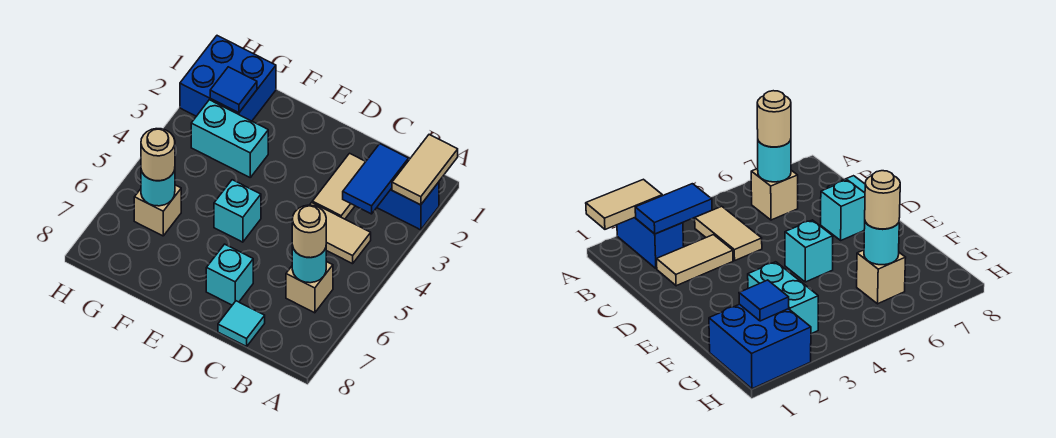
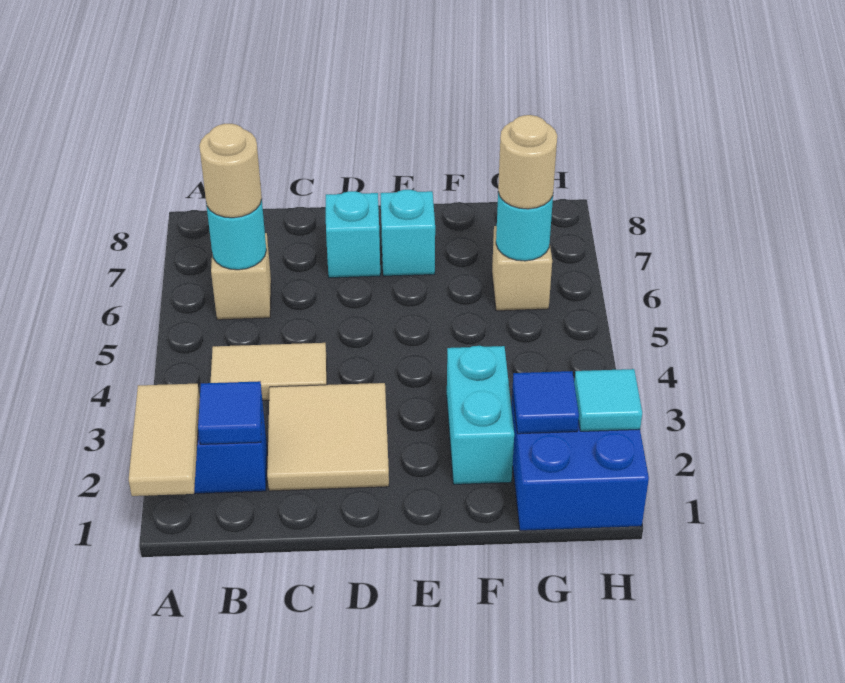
blue 1x2 tile [343,144,409,214] -> blue 1x1 tile [198,381,262,444]
tan 1x2 tile [312,153,366,219] -> tan 2x2 tile [267,383,389,491]
cyan 1x1 tile [218,301,265,346] -> cyan 1x1 tile moved to [574,369,642,431]
cyan 1x1 brick [214,180,261,242] -> cyan 1x1 brick moved to [380,190,435,276]
cyan 1x2 brick [191,100,268,177] -> cyan 1x2 brick turned to [447,346,514,484]

